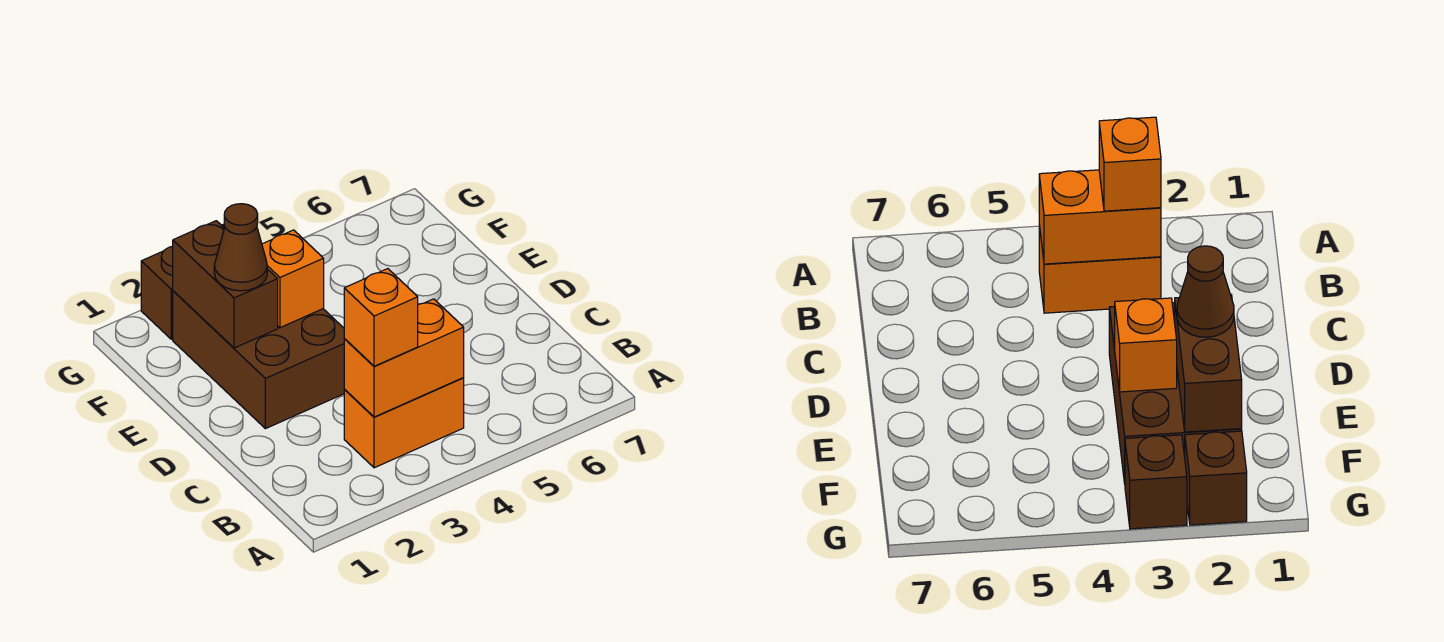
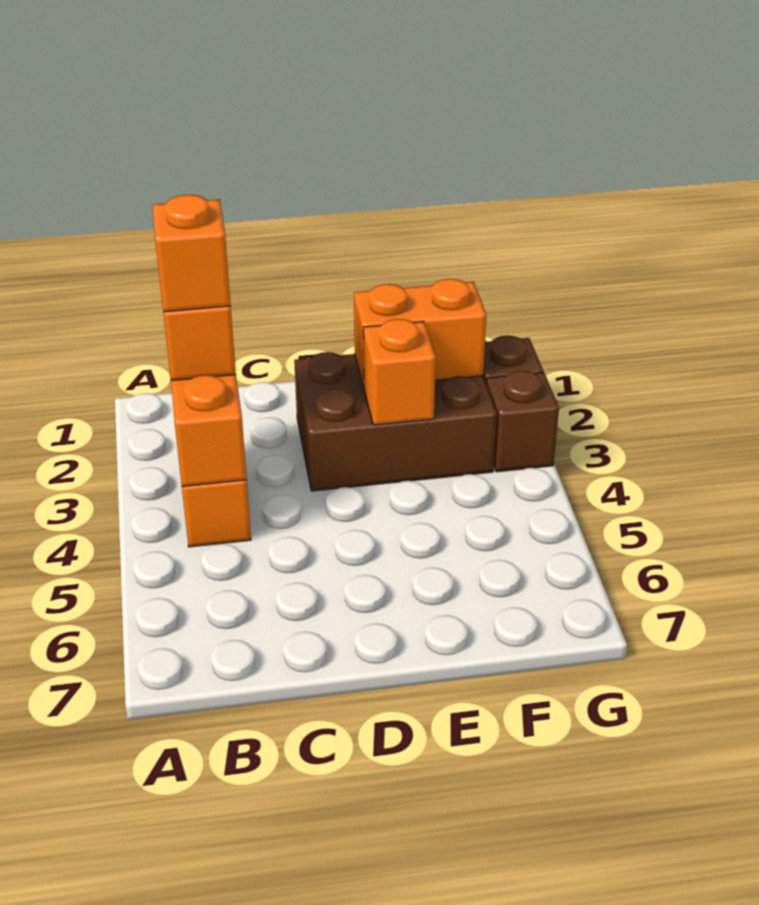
none -> orange 1x1 brick [152,195,231,312]
brown 1x2 brick [173,221,278,348] -> orange 1x2 brick [354,279,486,387]
brown 1x1 cone [214,204,267,291] -> none

